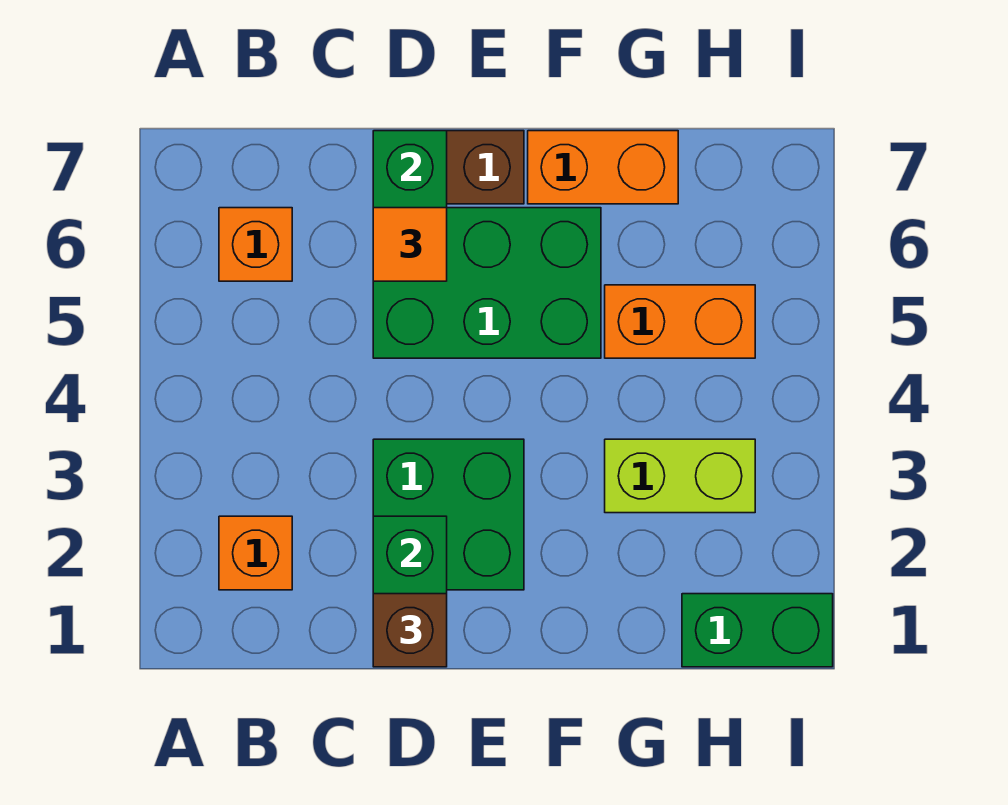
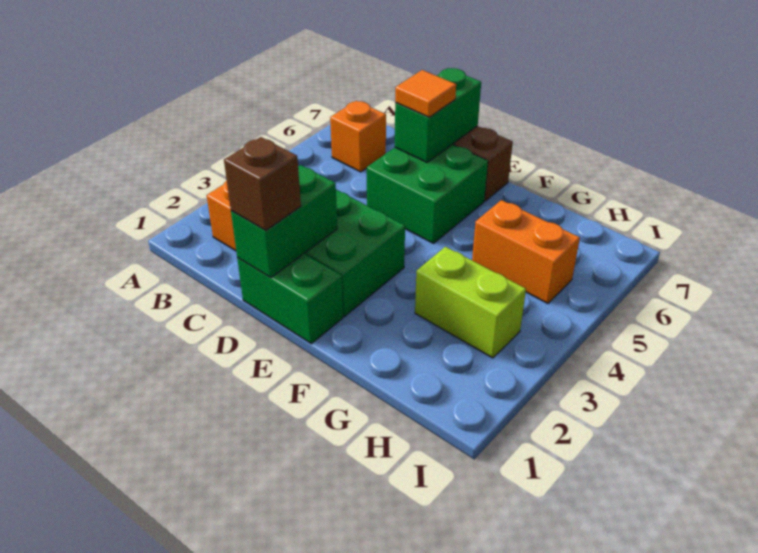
green 2x3 brick [373,208,601,358] -> green 2x2 brick [367,144,488,243]
orange 1x2 brick [528,131,678,204] -> none
green 1x2 brick [682,594,833,667] -> green 1x2 brick moved to [237,254,343,344]

